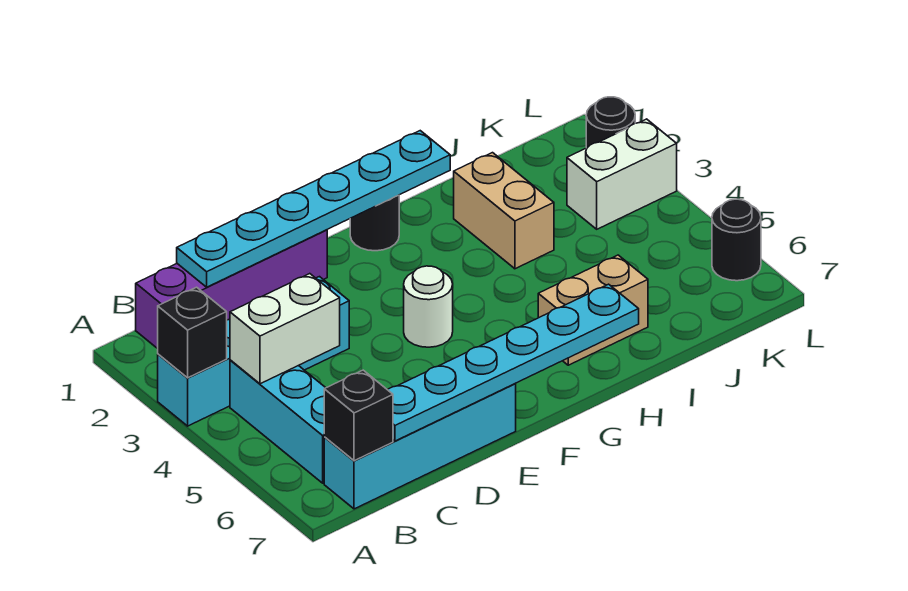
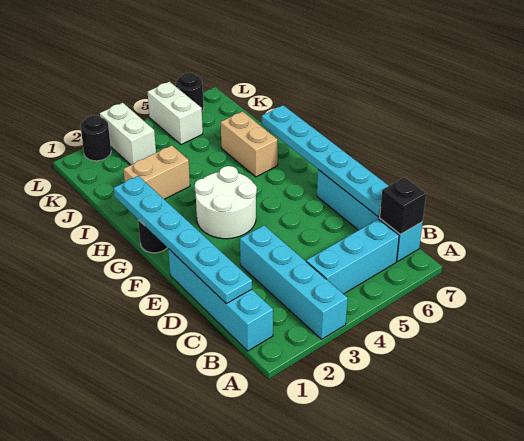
black 1x1 brick [158,287,227,378] -> none
purple 1x4 brick [136,230,327,349] -> cyan 1x4 brick [168,249,273,351]
white 1x2 brick [230,274,340,384] -> white 1x2 brick moved to [148,82,203,145]
white 1x1 round brick [404,266,453,347] -> white 2x2 round brick [195,166,257,239]

